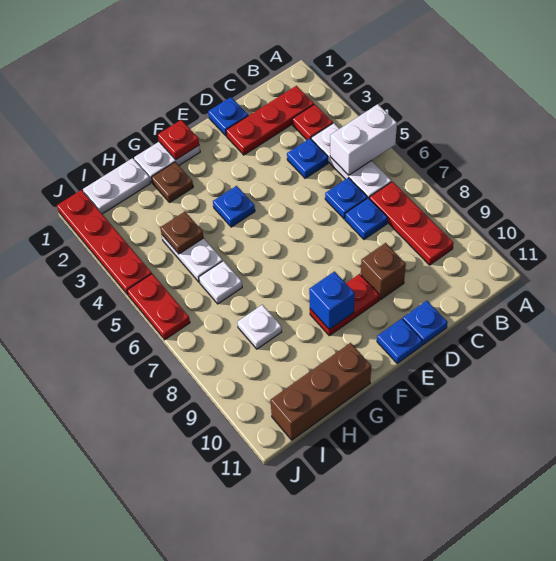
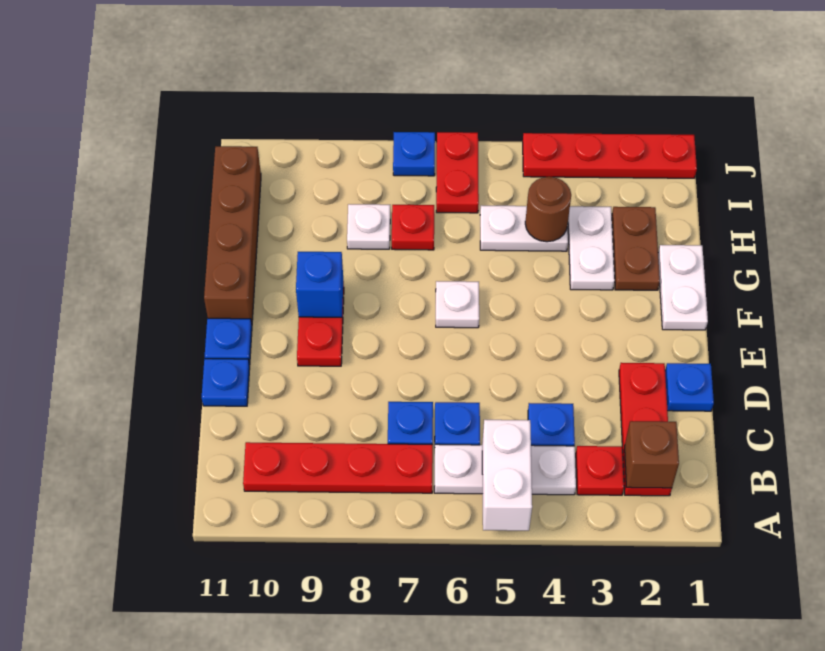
red 1x3 plate [369,182,454,265] -> red 1x4 plate [243,442,433,493]
brown 1x1 brick [361,243,406,300] -> brown 1x1 brick moved to [625,421,679,488]
red 1x1 plate [158,120,199,160] -> red 1x1 plate moved to [392,205,434,250]
blue 1x1 plate [213,186,255,227] -> blue 1x1 plate moved to [393,132,435,176]
brown 1x1 plate [151,162,193,203] -> brown 1x2 plate [612,207,660,290]
brown 1x3 brick [270,343,371,440] -> brown 1x4 brick [204,146,261,324]
white 1x2 plate [83,158,151,214] -> white 1x2 plate moved to [568,206,615,290]
brown 1x1 plate [160,212,204,254] -> brown 1x1 round brick [525,177,571,242]
white 1x1 plate [199,261,242,304] -> white 1x1 plate moved to [436,281,479,328]
red 1x2 plate [127,274,190,340] -> red 1x2 plate turned to [436,132,479,213]

